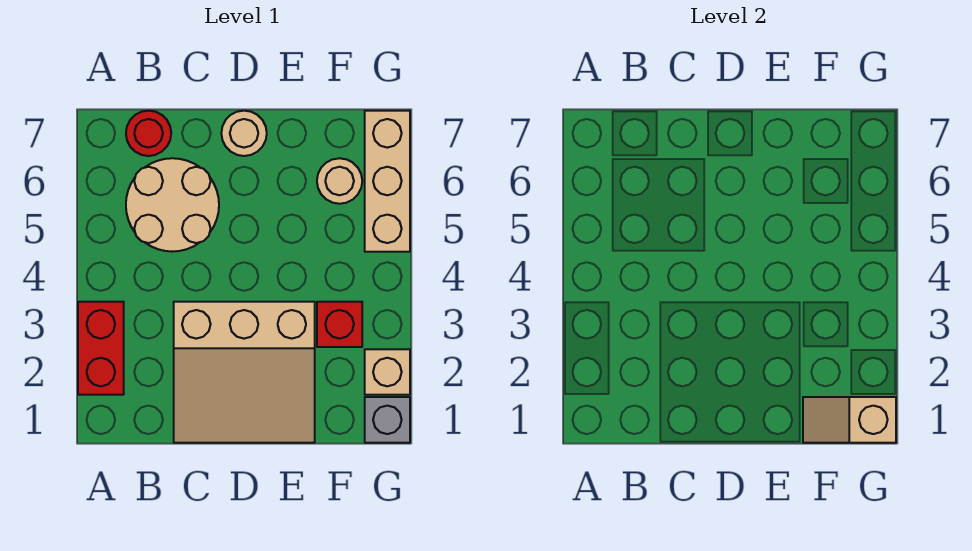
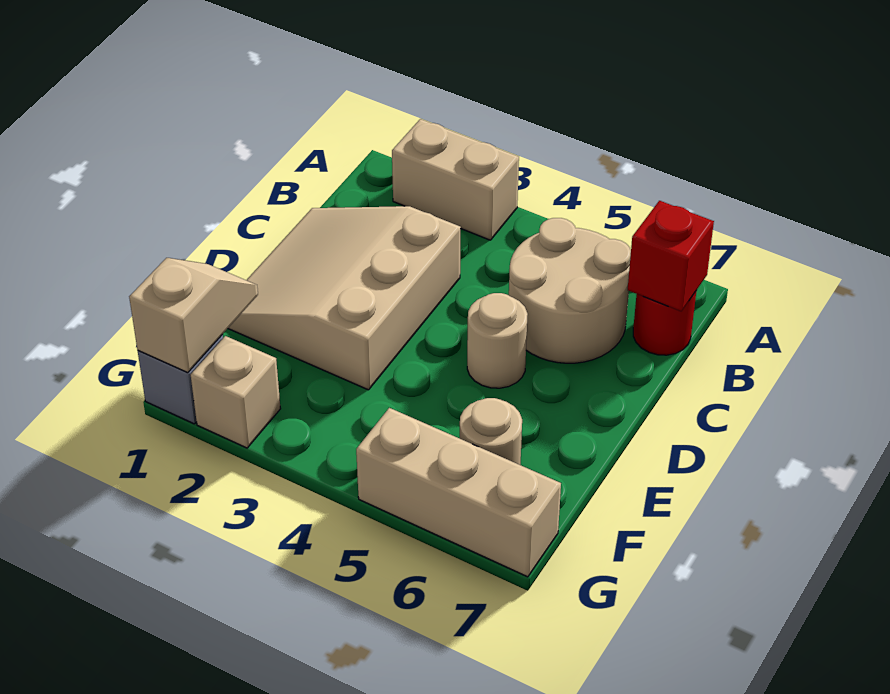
red 1x2 brick [78,302,124,395] -> tan 1x2 brick [392,119,519,240]
tan 1x1 round brick [221,111,267,156] -> tan 1x1 round brick moved to [467,293,528,388]
red 1x1 brick [317,302,362,347] -> red 1x1 brick moved to [628,201,714,311]

